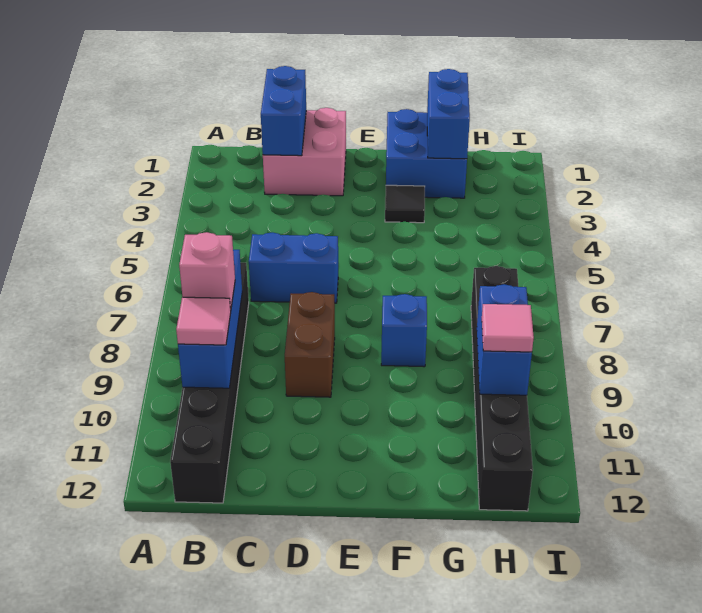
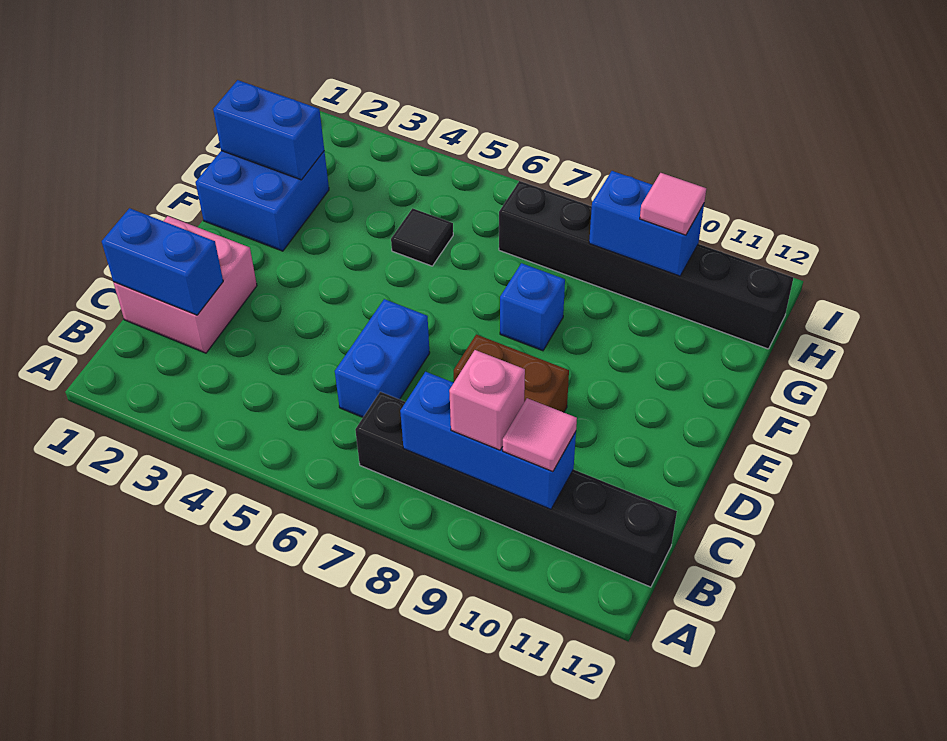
black 1x1 tile [385,185,425,223] -> black 1x1 tile moved to [391,208,453,266]

